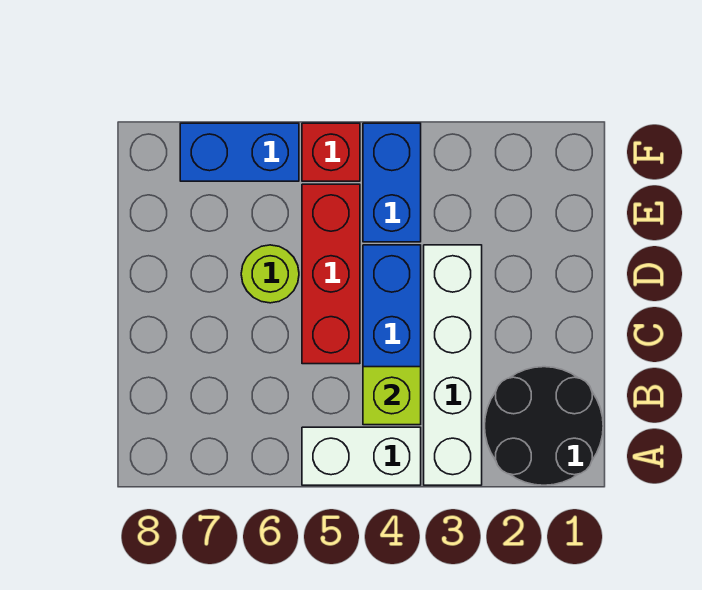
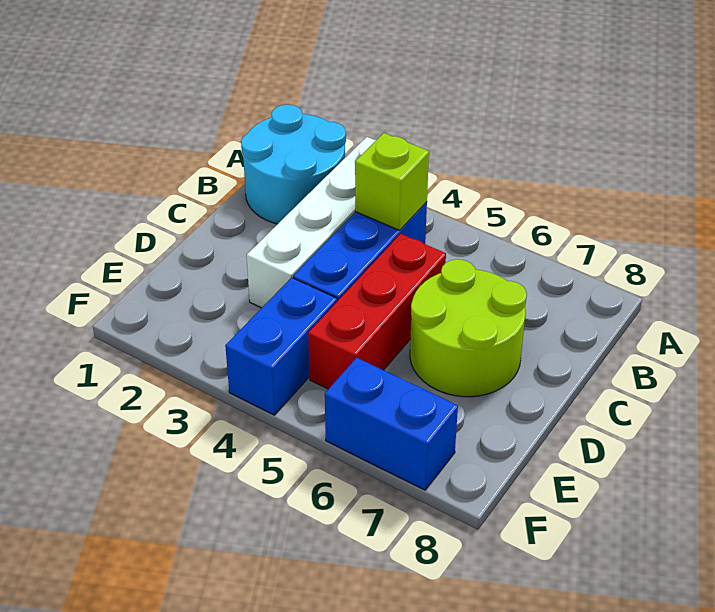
black 2x2 round brick [485,367,603,485] -> cyan 2x2 round brick [241,105,346,224]
white 1x2 brick [302,427,421,485] -> none
lime 1x1 round brick [241,245,299,303] -> lime 2x2 round brick [410,259,527,397]
red 1x1 brick [302,123,360,181] -> none

